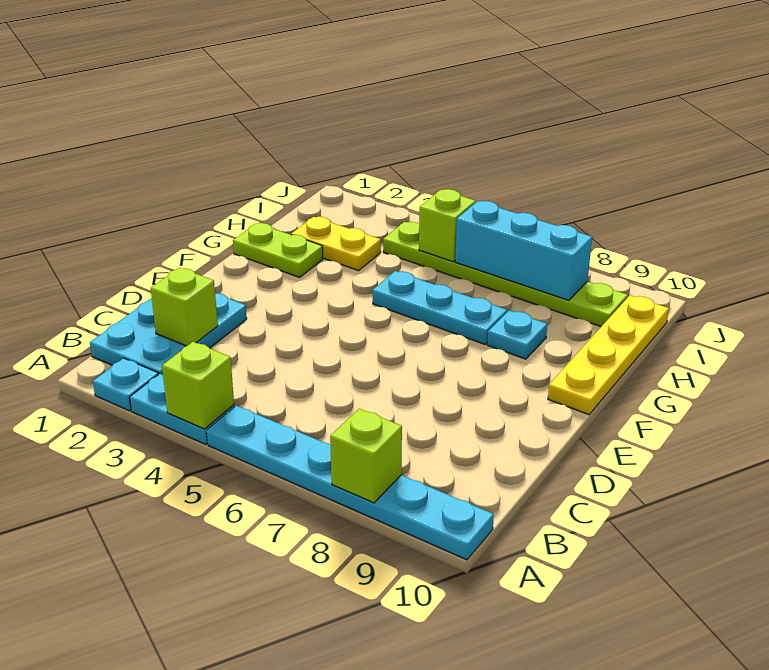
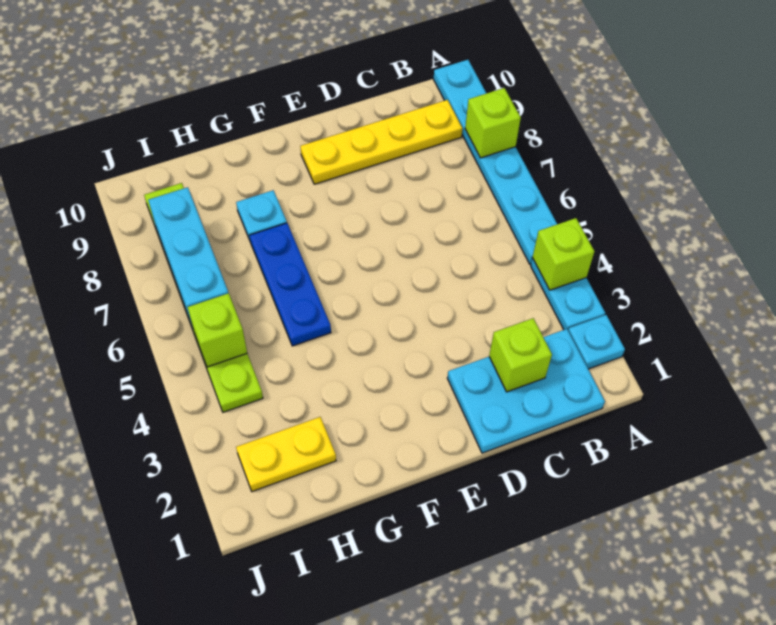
yellow 1x4 plate [548,296,669,415] -> yellow 1x4 plate moved to [300,100,462,184]
lime 1x2 plate [233,223,323,277] -> none
cyan 1x3 plate [373,271,507,344] -> blue 1x3 plate [250,223,331,346]
yellow 1x2 plate [291,217,381,271] -> yellow 1x2 plate turned to [236,417,336,492]

